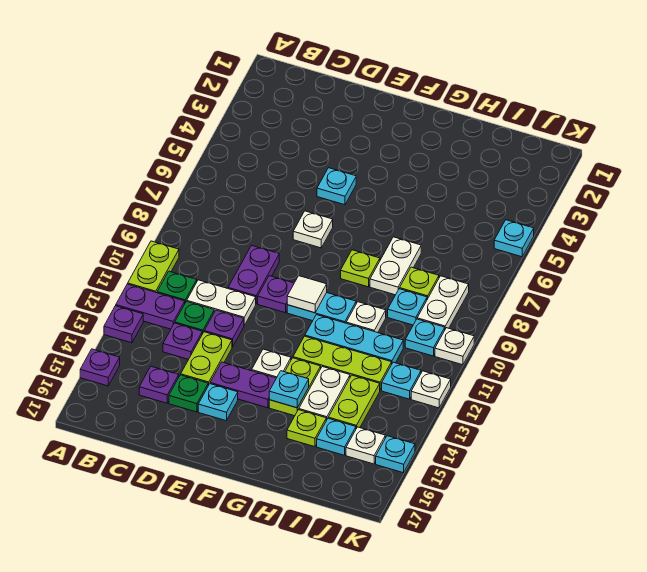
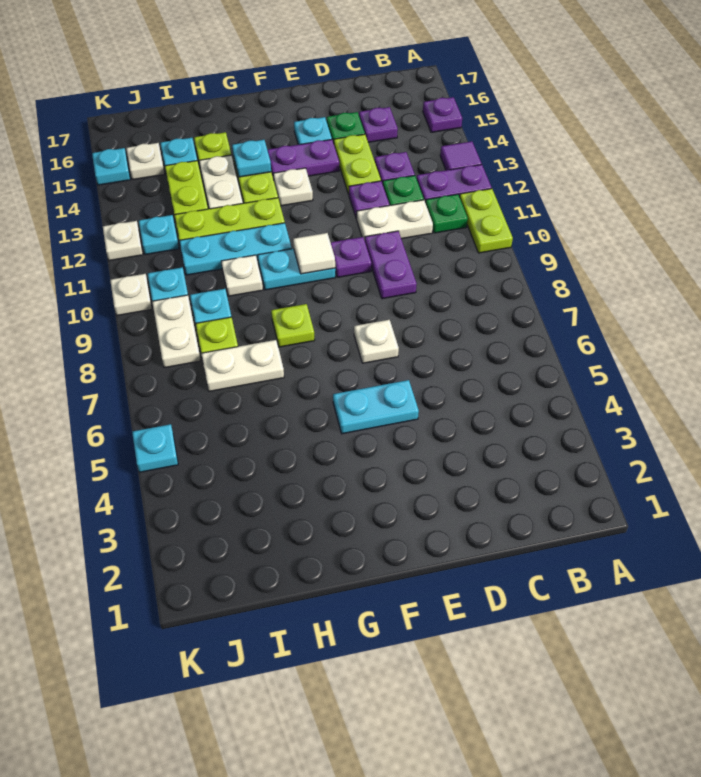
purple 1x1 plate [104,306,143,343] -> purple 1x1 tile [440,141,482,170]
cyan 1x1 plate [317,168,356,205] -> cyan 1x2 plate [333,380,419,434]
white 1x2 plate [370,237,421,295] -> white 1x2 plate turned to [201,340,284,391]

